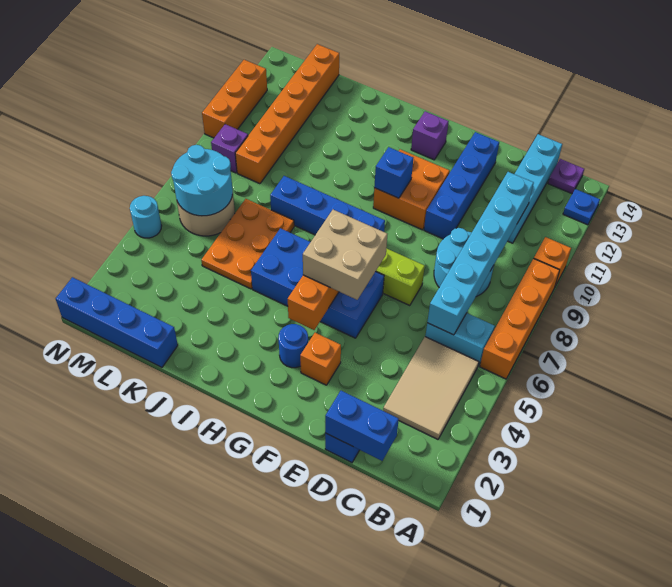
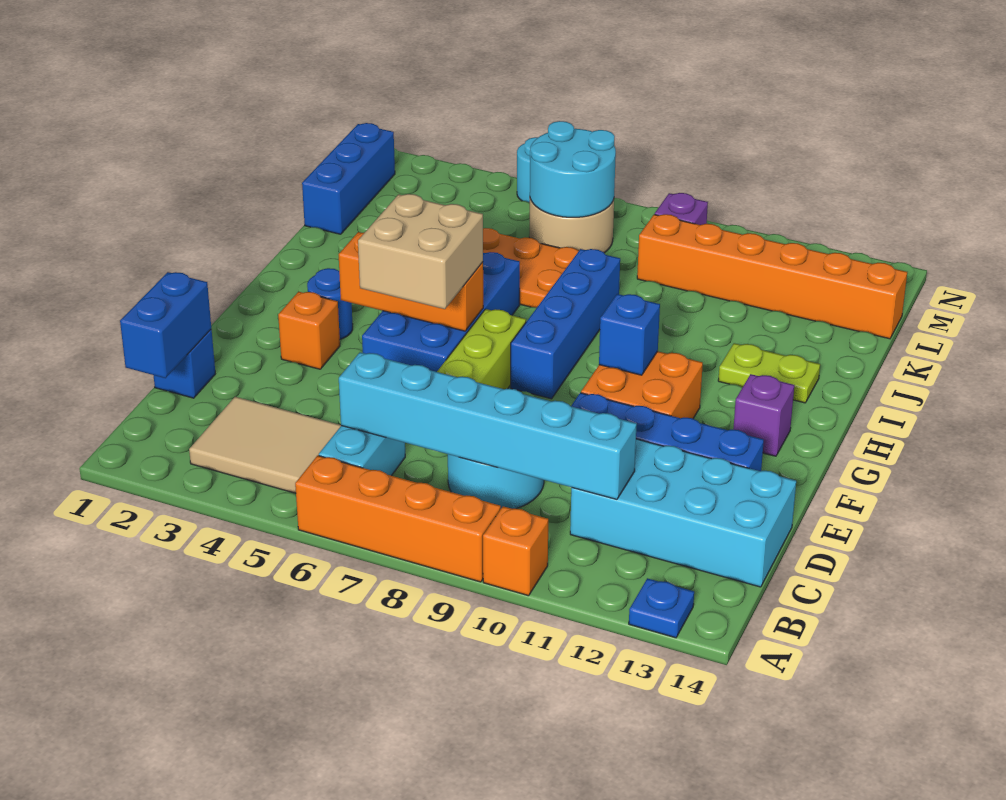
purple 1x1 plate [548,159,584,194] -> none
cyan 1x4 brick [508,134,562,243] -> cyan 2x4 brick [570,439,796,587]
none -> lime 1x2 plate [718,343,820,403]
blue 1x4 brick [56,277,178,367] -> blue 1x3 brick [302,123,395,234]
orange 1x3 brick [202,60,267,138] -> none

